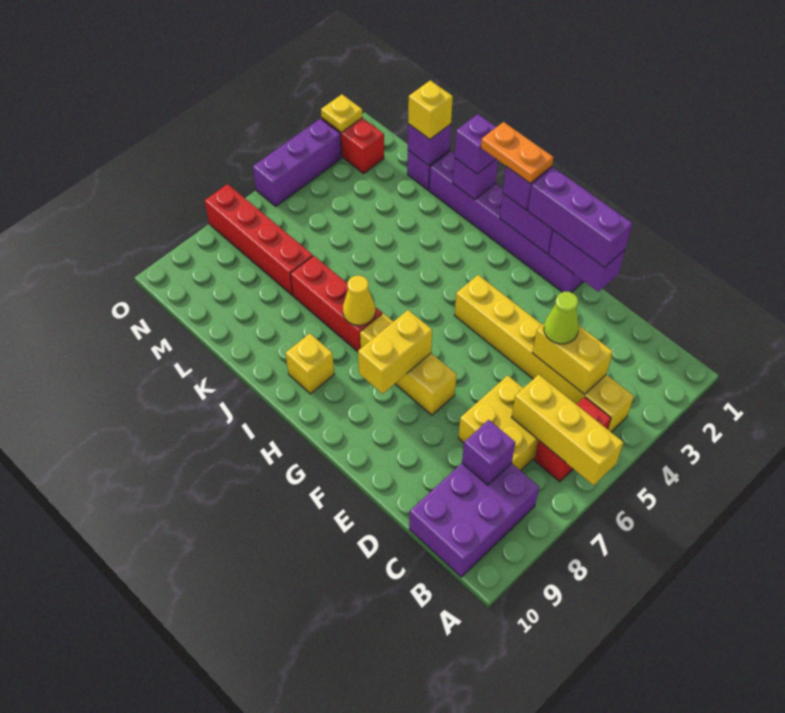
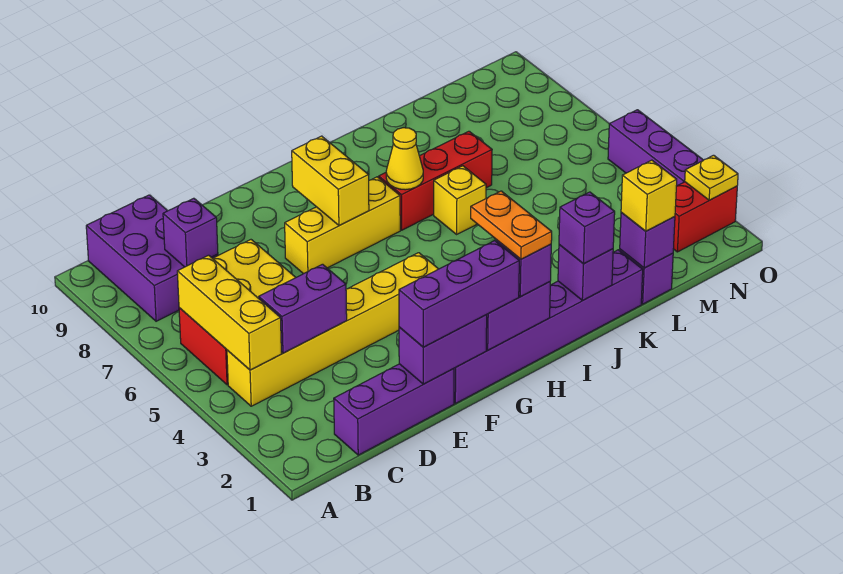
yellow 1x3 brick [512,375,624,486] -> yellow 1x3 brick turned to [177,255,281,370]
none -> purple 1x3 brick [334,364,454,455]
yellow 1x2 brick [532,323,613,395] -> purple 1x2 brick [259,264,347,353]
lime 1x1 cone [544,292,579,344] -> none
orange 1x2 plate [481,122,554,183] -> orange 1x2 plate turned to [471,191,552,259]
yellow 1x1 brick [286,334,334,394] -> yellow 1x1 brick moved to [434,166,486,234]
red 1x4 brick [205,184,313,295] -> none

